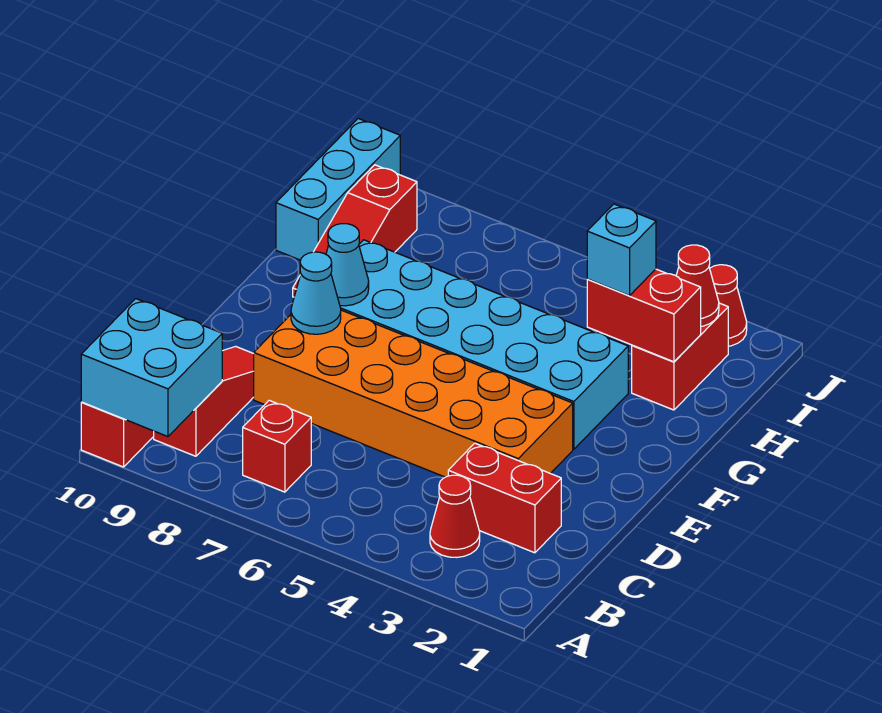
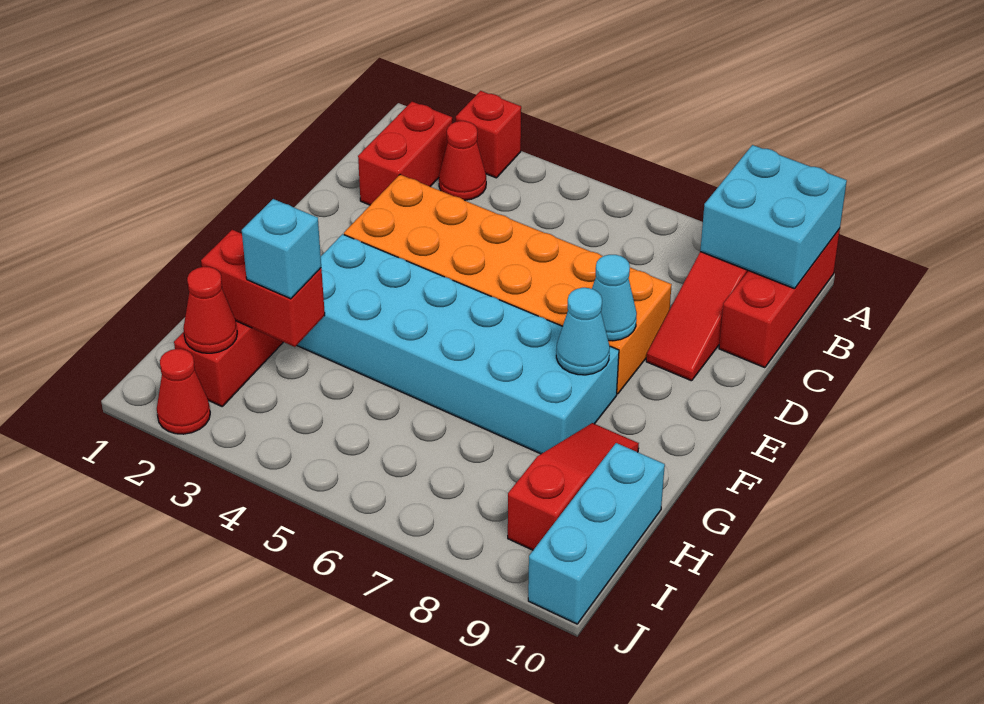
red 1x1 brick [243,400,311,492] -> red 1x1 brick moved to [456,91,521,178]
red 1x2 brick [448,443,561,553] -> red 1x2 brick turned to [358,102,452,205]

